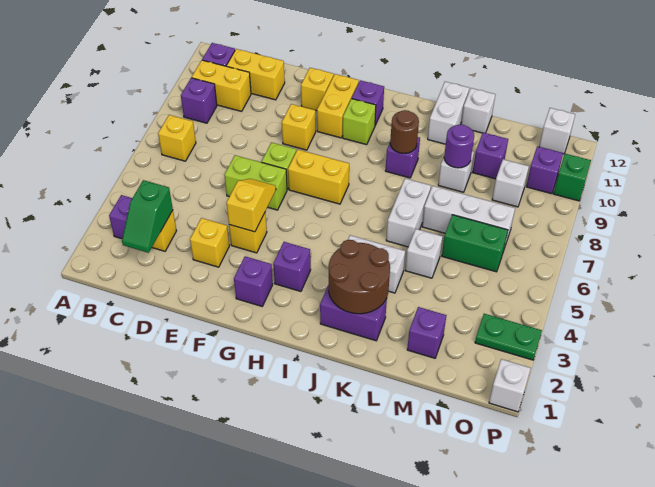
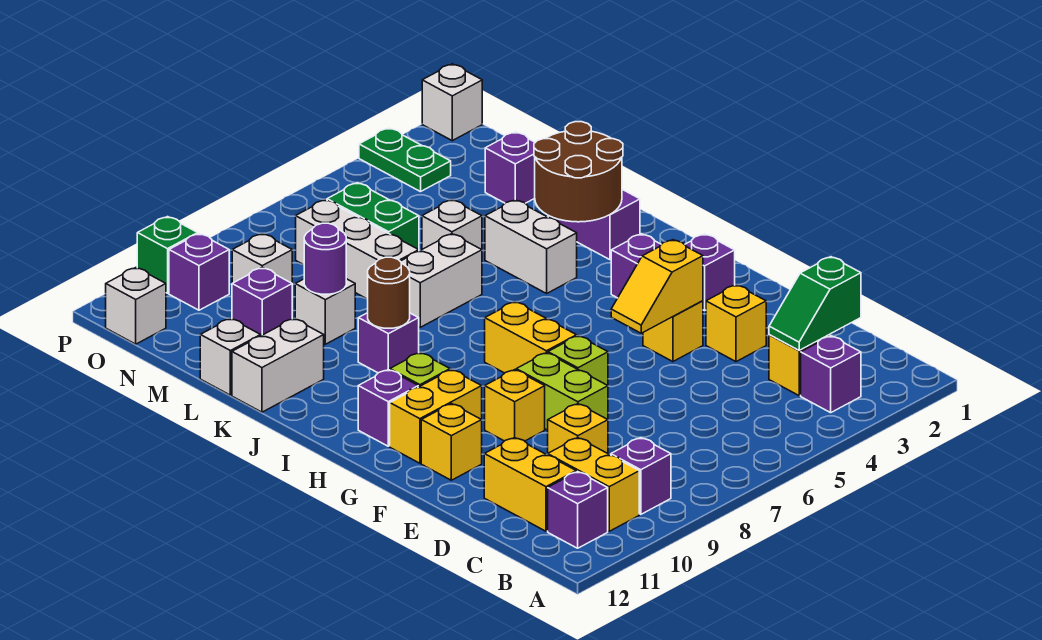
yellow 1x1 brick [158,115,196,161] -> yellow 1x1 brick moved to [548,404,608,453]
green 1x2 slope [122,180,173,253] -> green 1x2 slope turned to [769,257,861,350]
lime 1x2 brick [224,155,287,210] -> lime 1x2 brick moved to [516,353,608,430]

